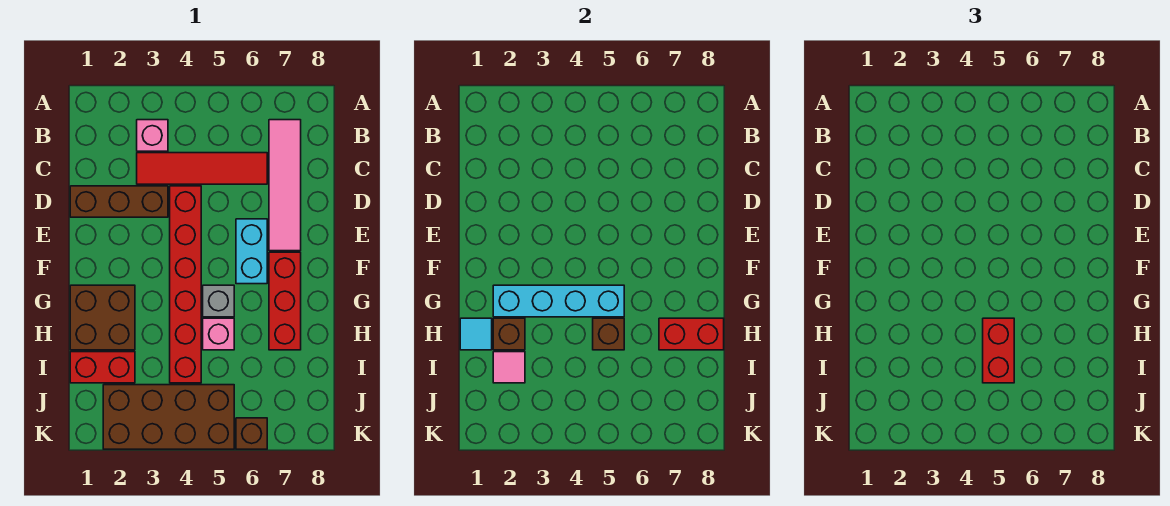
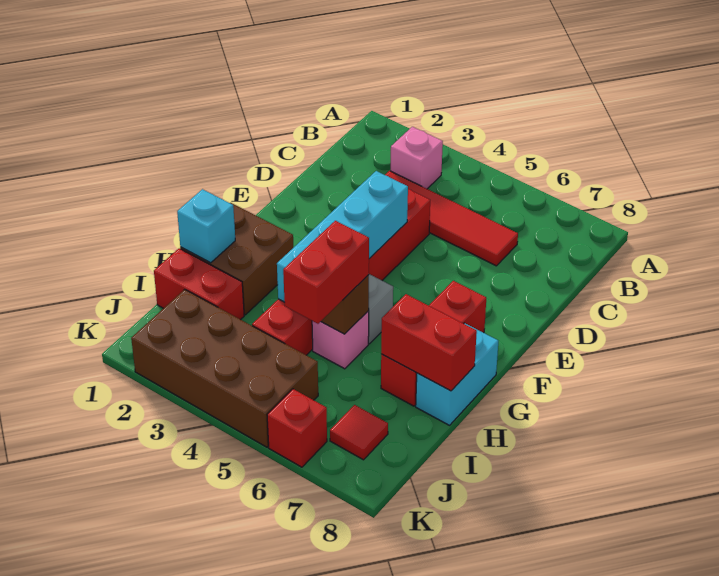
pink 1x4 tile [269,120,301,251] -> none
brown 1x3 brick [70,186,168,217] -> none
cyan 1x2 brick [236,219,267,284] -> cyan 1x2 brick moved to [416,323,498,425]
cyan 1x4 brick [493,285,624,317] -> cyan 1x4 brick turned to [277,171,408,302]
cyan 1x1 tile [460,318,492,350] -> cyan 1x1 brick [177,189,235,263]
brown 1x1 brick [493,318,525,350] -> none
pink 1x1 tile [493,352,525,383] -> none
none -> red 1x1 tile [330,405,388,460]
brown 1x1 brick [236,418,267,449] -> red 1x1 brick [267,389,327,467]

